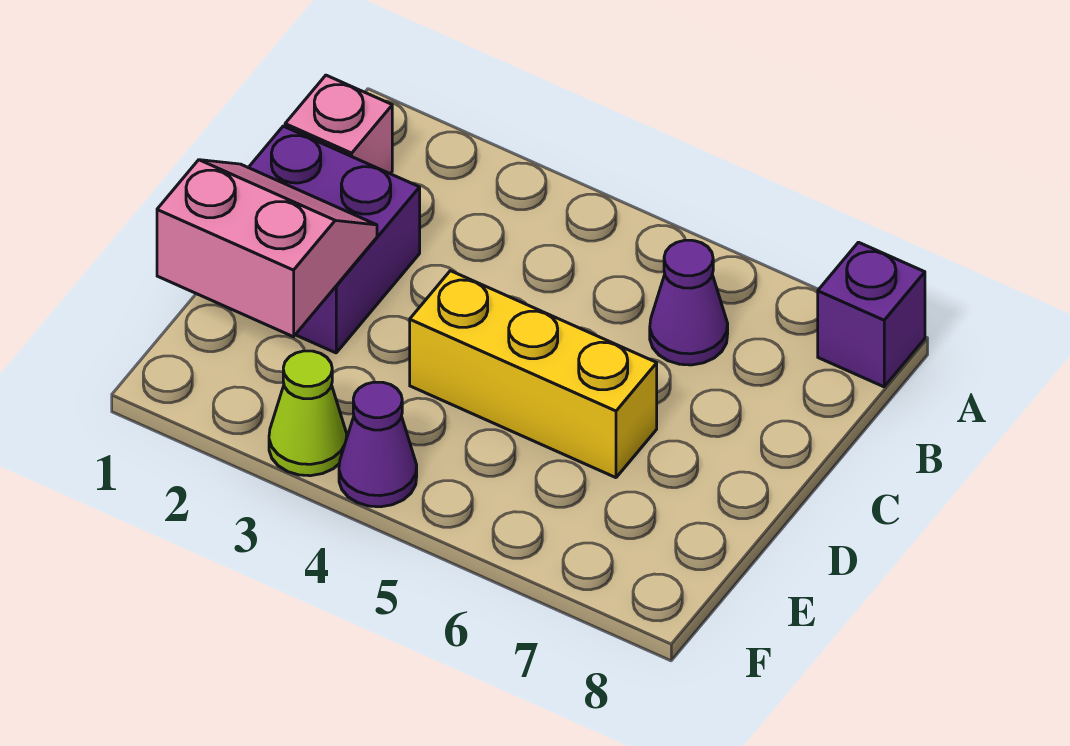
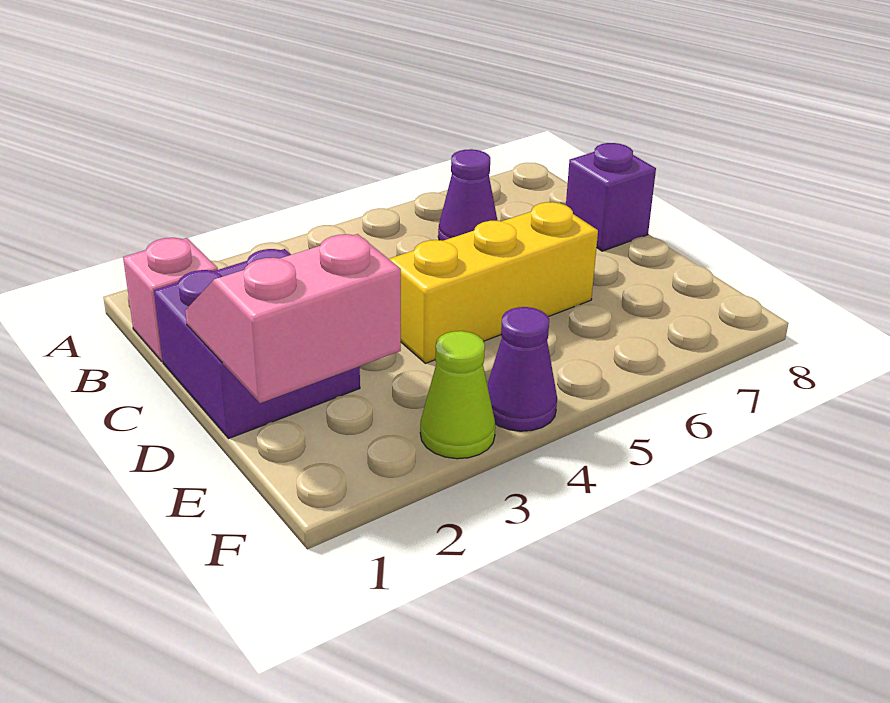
purple 1x1 brick [818,242,925,387] -> purple 1x1 brick moved to [566,143,656,251]

